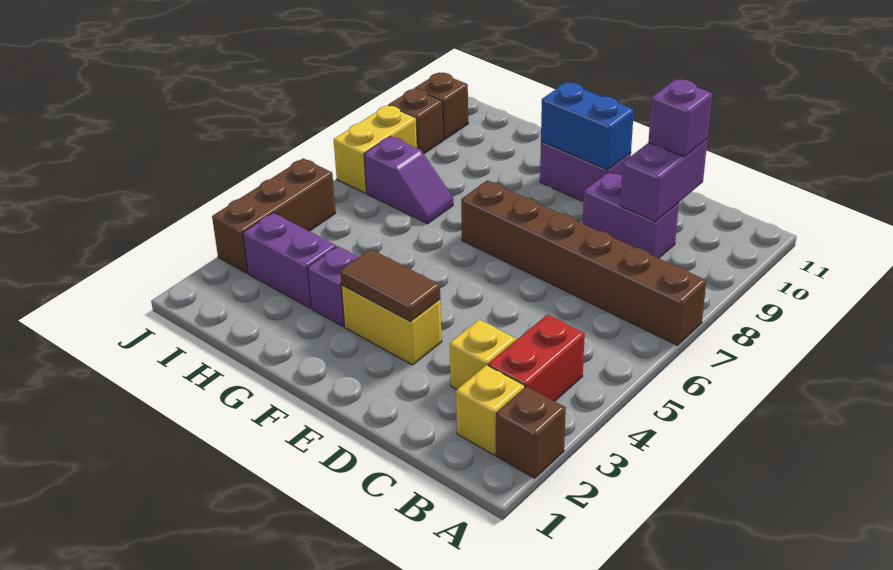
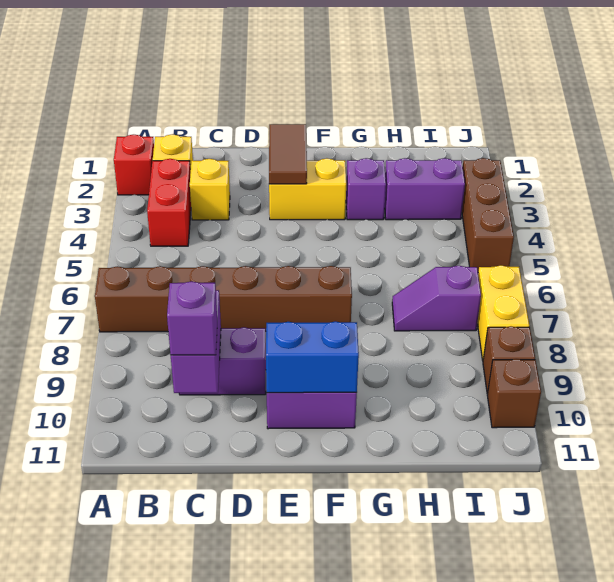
brown 1x1 brick [496,386,566,478] -> red 1x1 brick [114,135,154,195]
brown 1x2 tile [340,249,440,322] -> brown 1x2 tile turned to [269,124,307,184]

